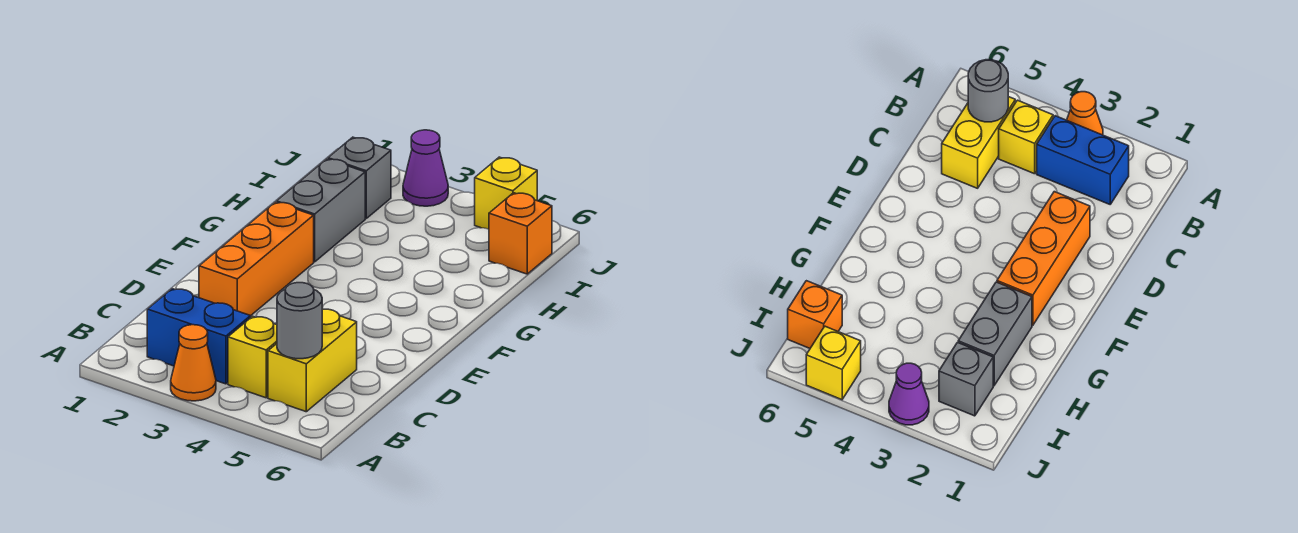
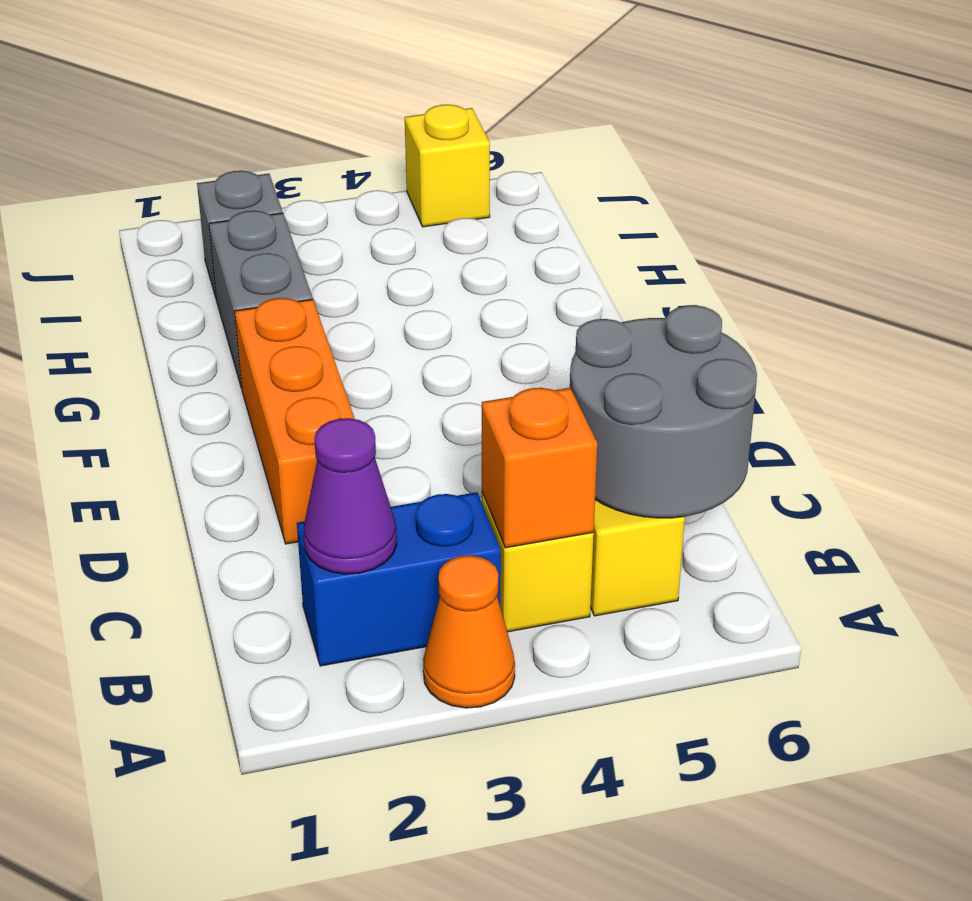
grey 1x1 round brick [277,283,322,359] -> grey 2x2 round brick [570,305,757,518]
orange 1x1 brick [489,193,552,274] -> orange 1x1 brick moved to [482,388,597,548]
purple 1x1 cone [403,130,448,206] -> purple 1x1 cone moved to [304,418,397,574]

